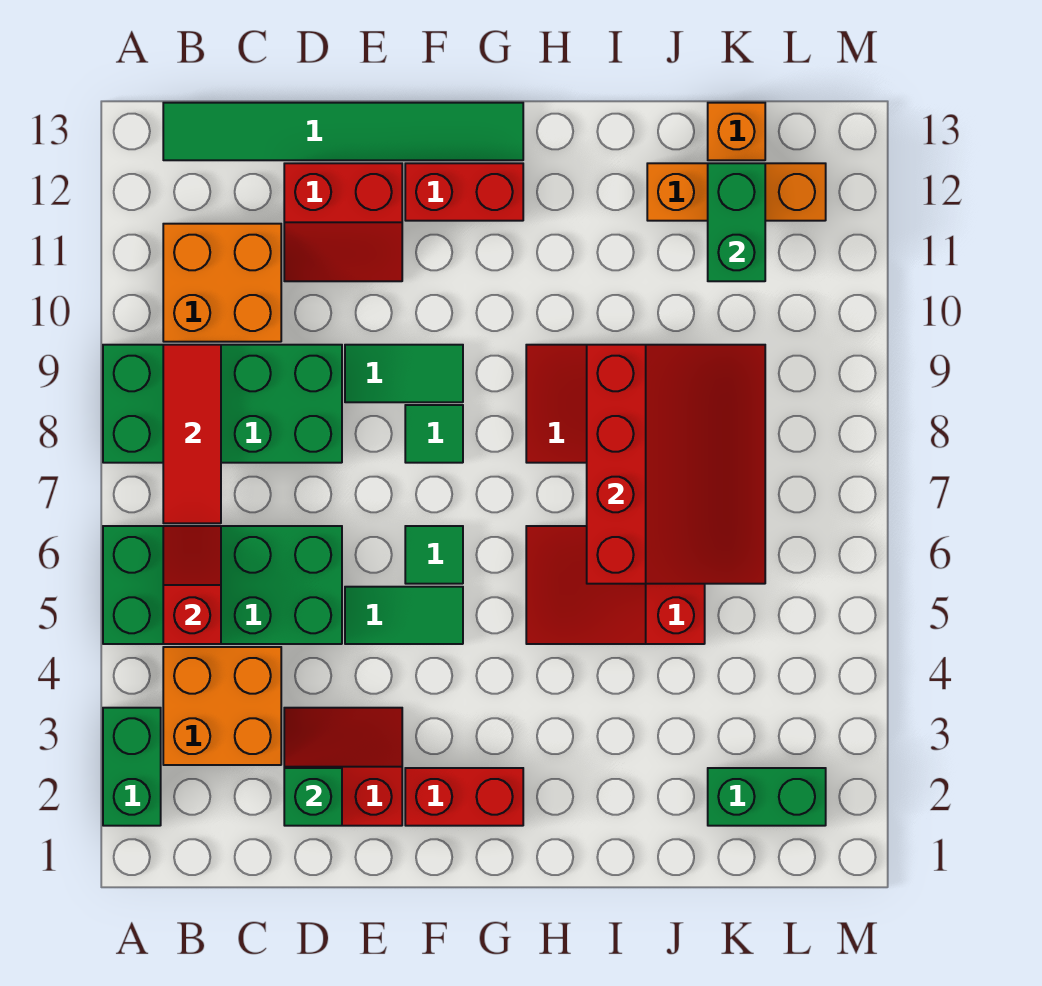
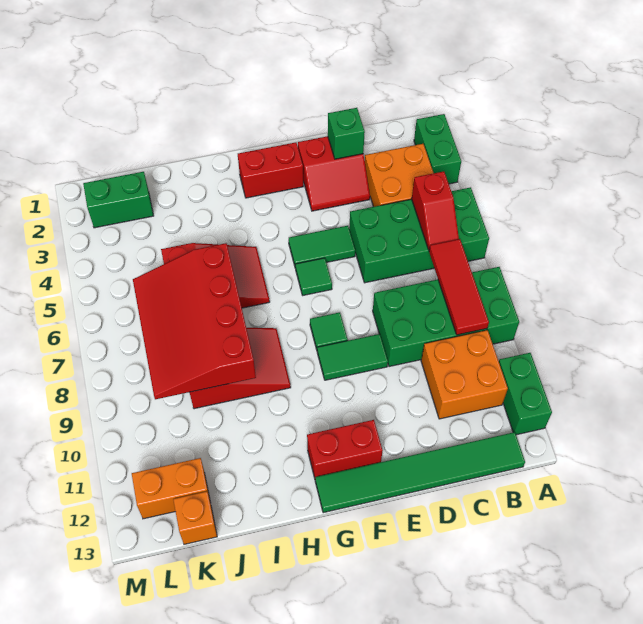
red 2x2 slope [284,163,402,281] -> none
orange 1x3 brick [647,163,826,221] -> orange 1x2 brick [132,458,210,519]
green 1x2 brick [708,163,765,281] -> green 1x2 brick moved to [499,353,552,435]

